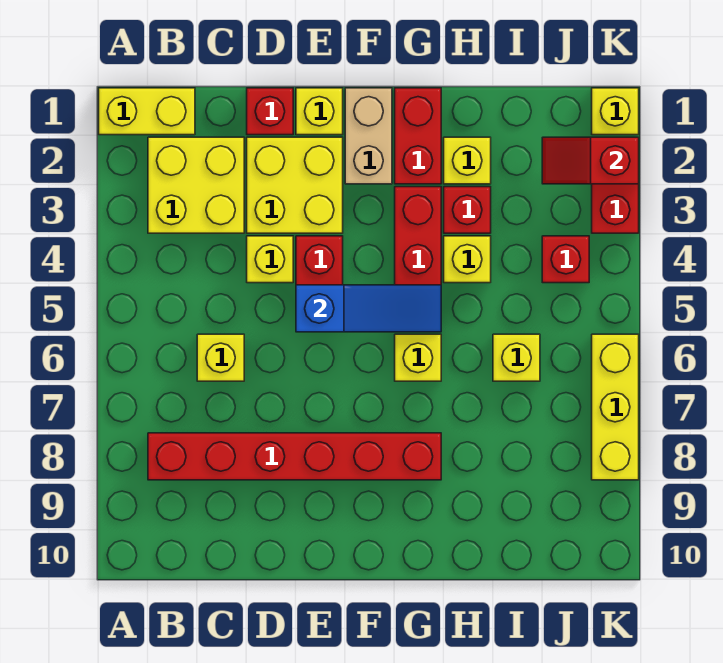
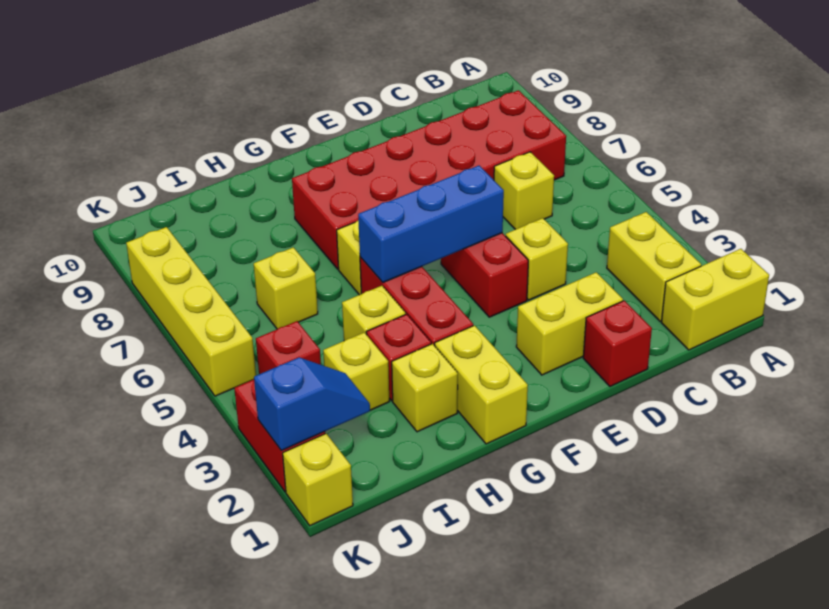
yellow 2x2 brick [148,137,244,233] -> yellow 1x2 brick [607,212,701,321]
red 1x6 brick [148,433,441,480] -> red 2x6 brick [292,90,566,269]
yellow 2x2 brick [247,137,343,233] -> yellow 1x2 brick [516,272,623,375]
yellow 1x1 brick [296,88,343,135] -> yellow 1x1 brick moved to [323,332,389,410]
blue 1x3 slope [296,285,441,332] -> blue 1x3 brick [358,166,504,283]
tan 1x2 brick [345,88,392,184] -> none
red 1x2 brick [395,88,441,184] -> yellow 1x2 brick [435,325,528,444]
red 1x2 slope [542,137,639,184] -> blue 1x2 slope [254,358,370,451]
yellow 1x3 brick [592,334,639,480] -> yellow 1x4 brick [126,227,256,396]

